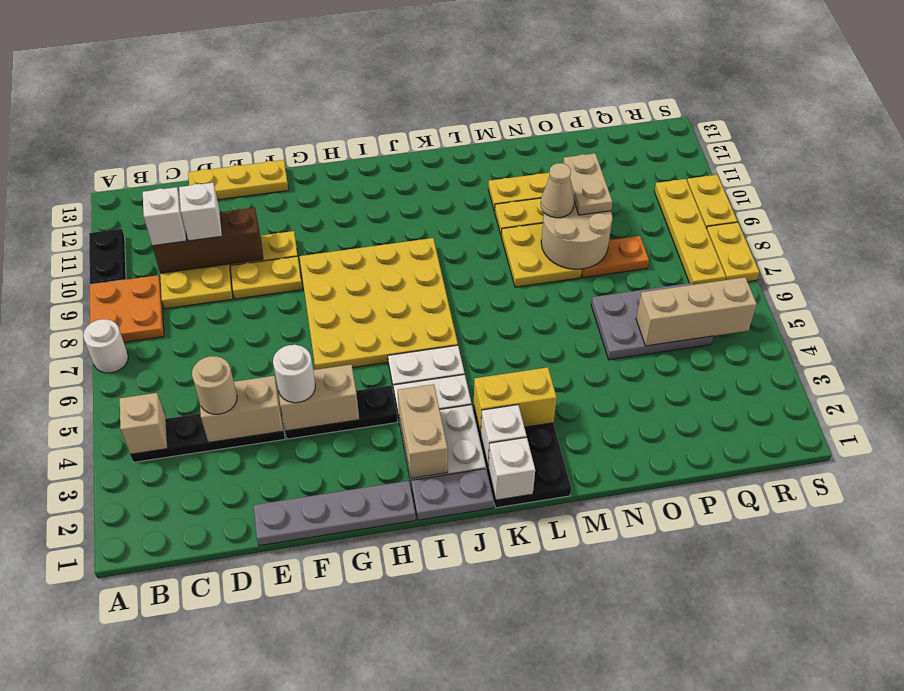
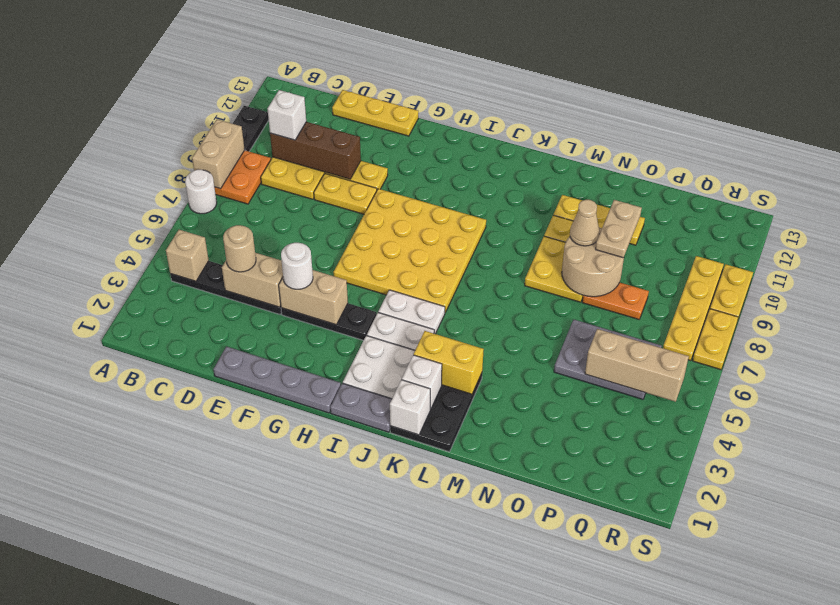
white 1x1 brick [179,183,222,241] -> none
tan 1x2 brick [398,384,448,478] -> tan 1x2 brick moved to [192,119,245,189]

